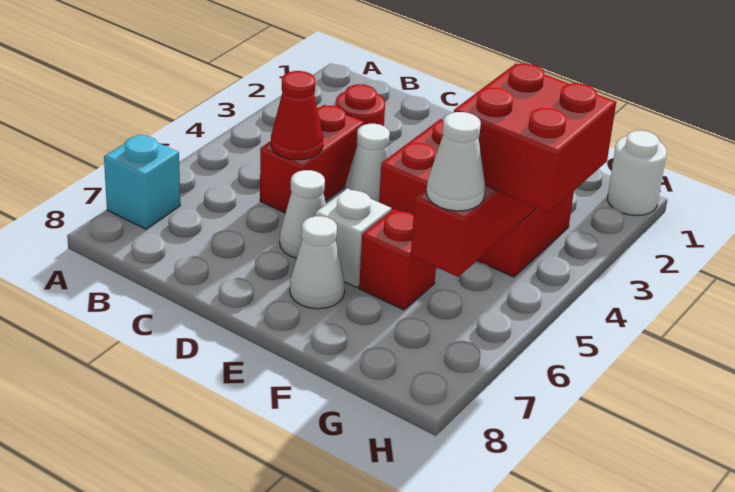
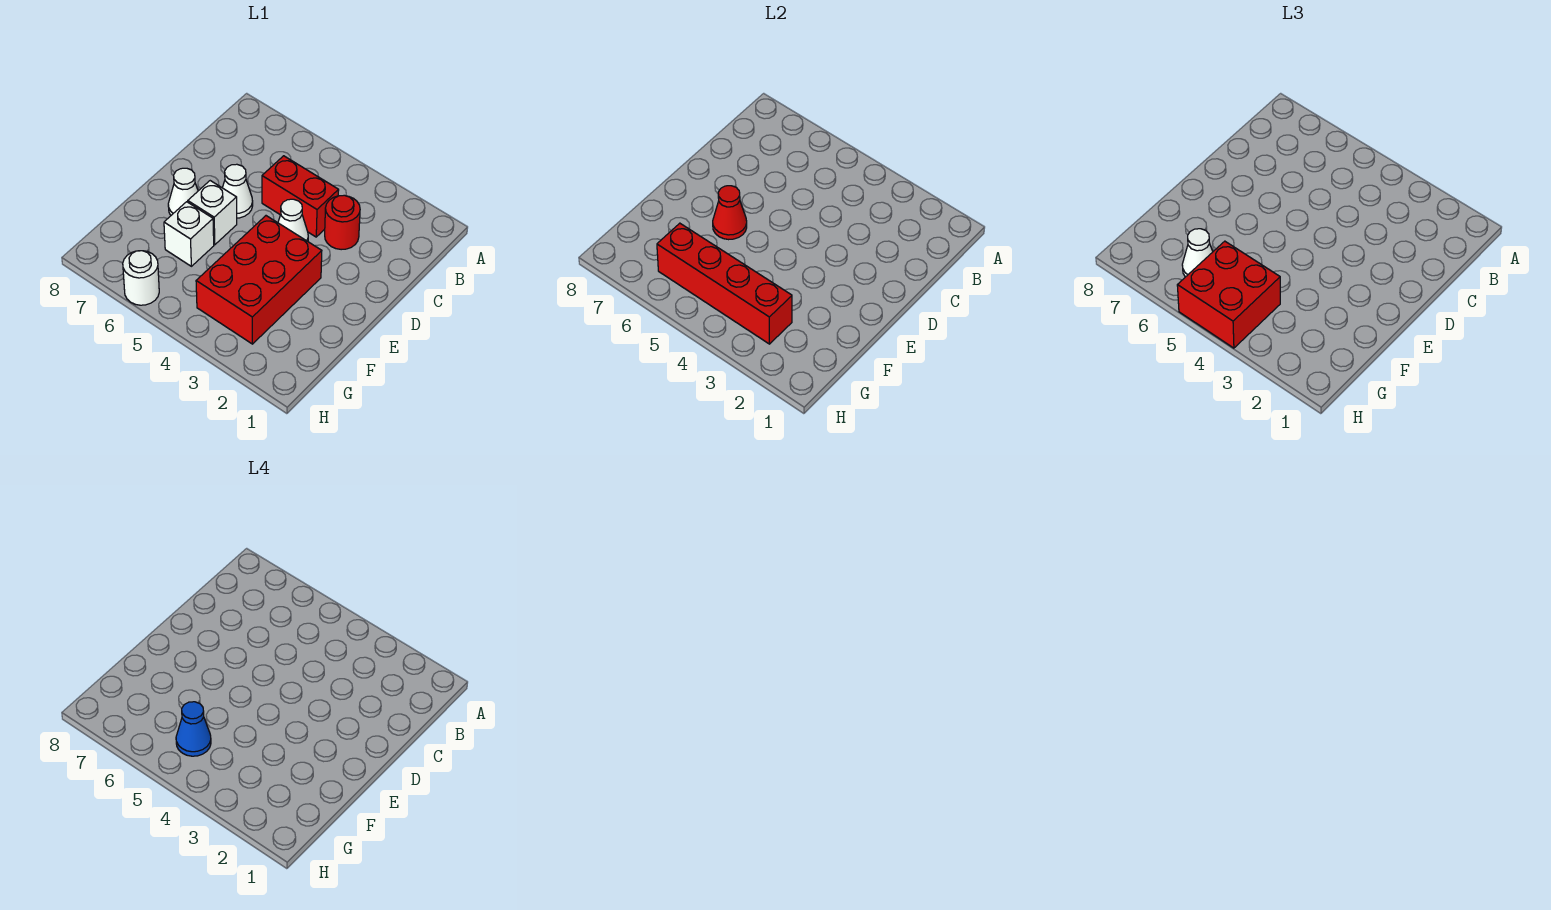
cyan 1x1 brick [104,134,180,229] -> none
red 1x1 cone [271,71,323,160] -> red 1x1 cone moved to [713,186,747,240]
red 1x1 brick [359,209,436,310] -> white 1x1 brick [164,202,214,266]
none -> blue 1x1 cone [176,702,211,756]
white 1x1 round brick [607,130,667,216] -> white 1x1 round brick moved to [123,251,159,305]

